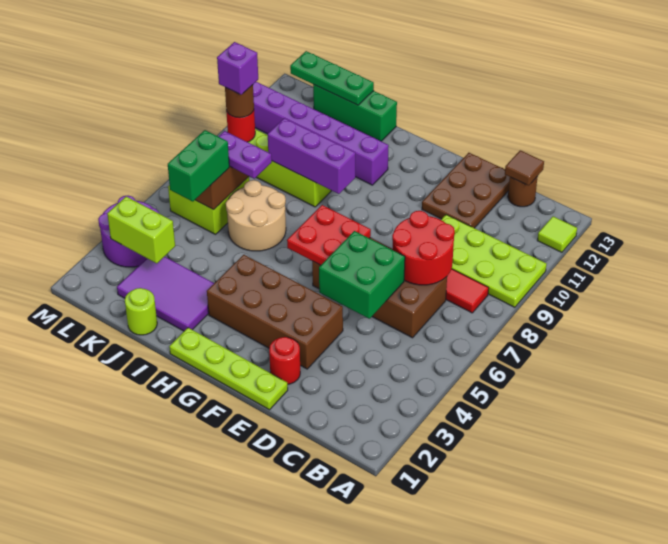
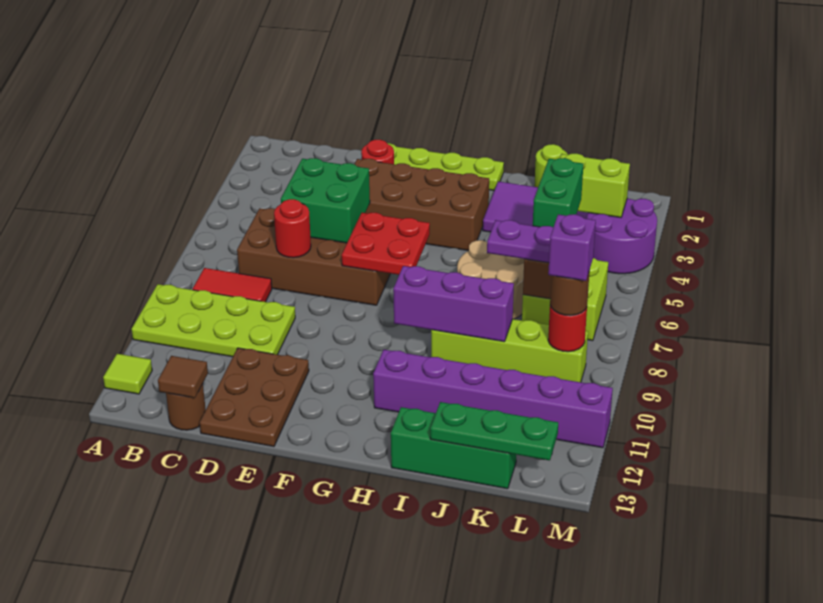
red 2x2 round brick [392,211,455,285] -> red 1x1 round brick [274,199,311,258]

